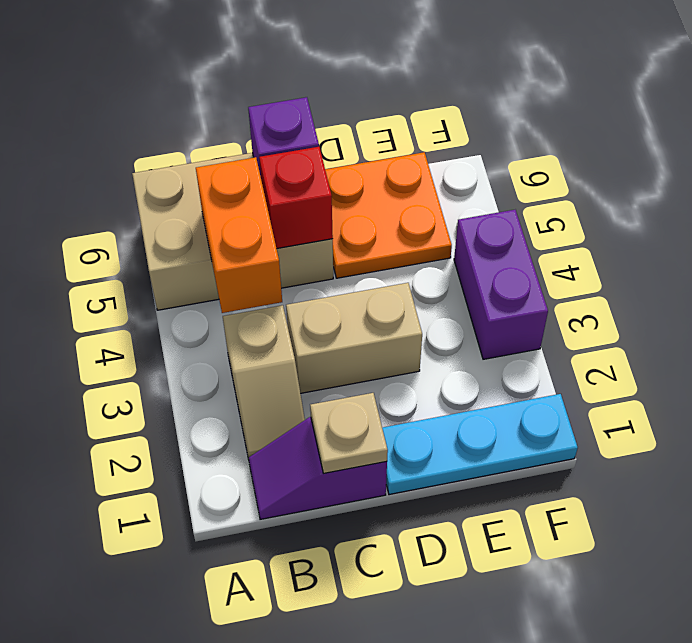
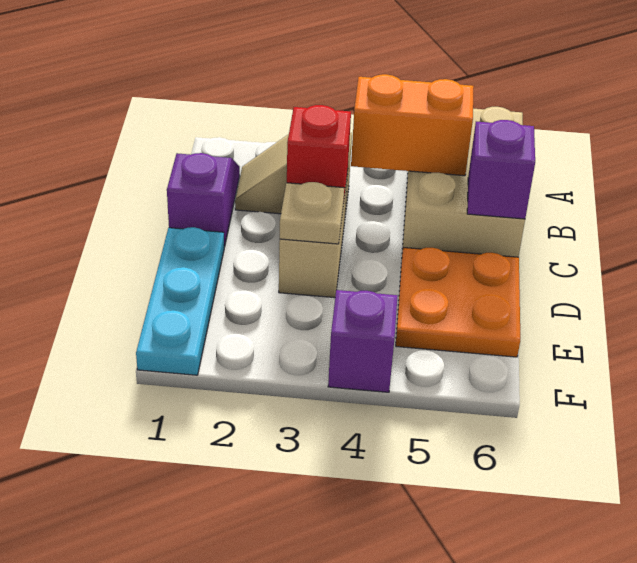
tan 1x1 plate [310,393,388,473] -> tan 1x1 plate moved to [280,182,344,244]
red 1x1 brick [259,147,333,249] -> red 1x1 brick moved to [287,105,351,203]
purple 1x2 brick [454,210,548,359] -> purple 1x1 brick [328,290,398,392]

